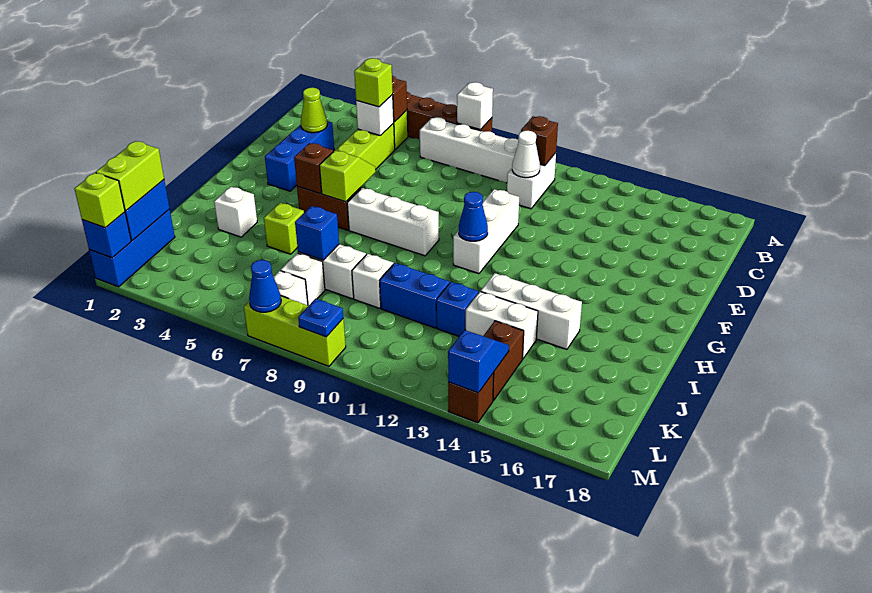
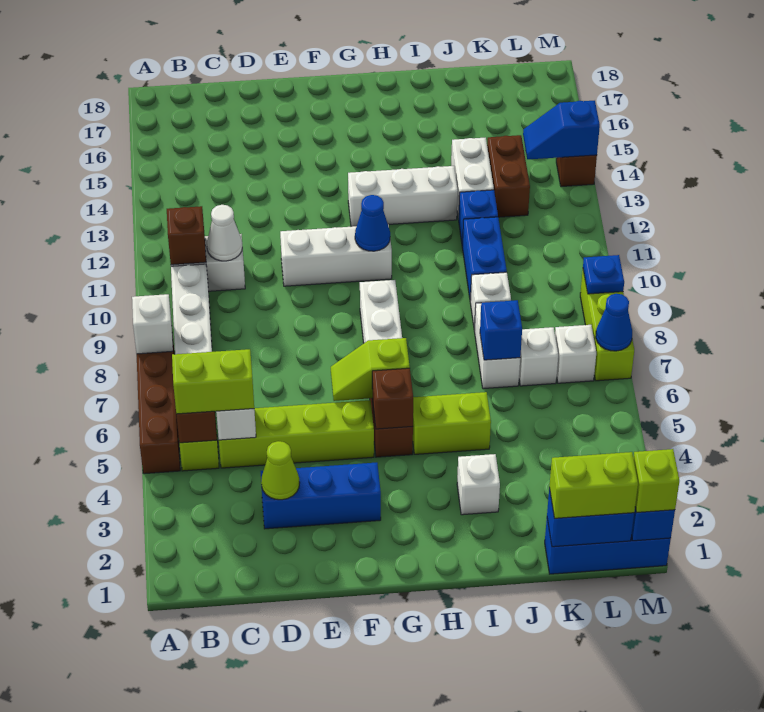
lime 1x1 brick [354,58,393,107] -> lime 1x2 brick [172,349,254,414]
lime 1x1 brick [264,203,304,254] -> lime 1x2 brick [413,392,491,454]
white 1x3 brick [481,273,582,349] -> white 1x3 brick turned to [348,166,458,227]
brown 1x2 brick [484,321,524,401] -> brown 1x2 brick turned to [487,135,530,217]

